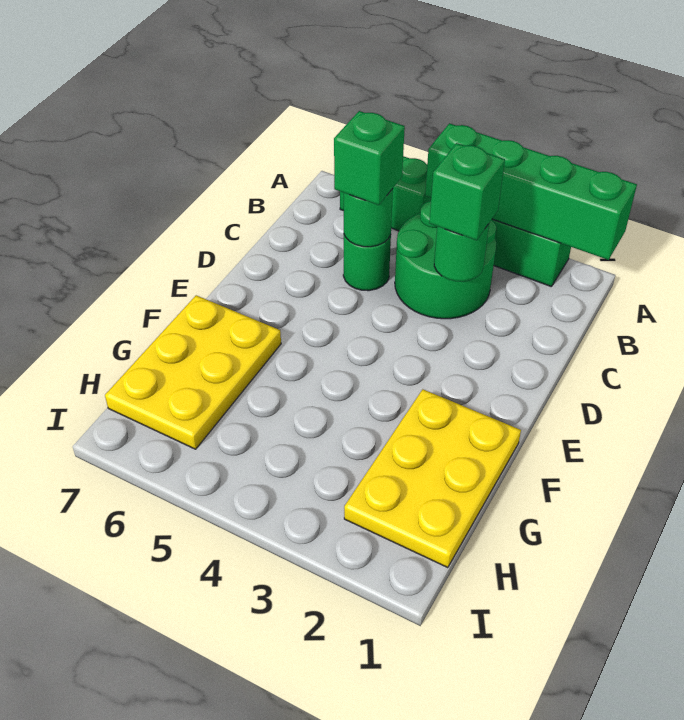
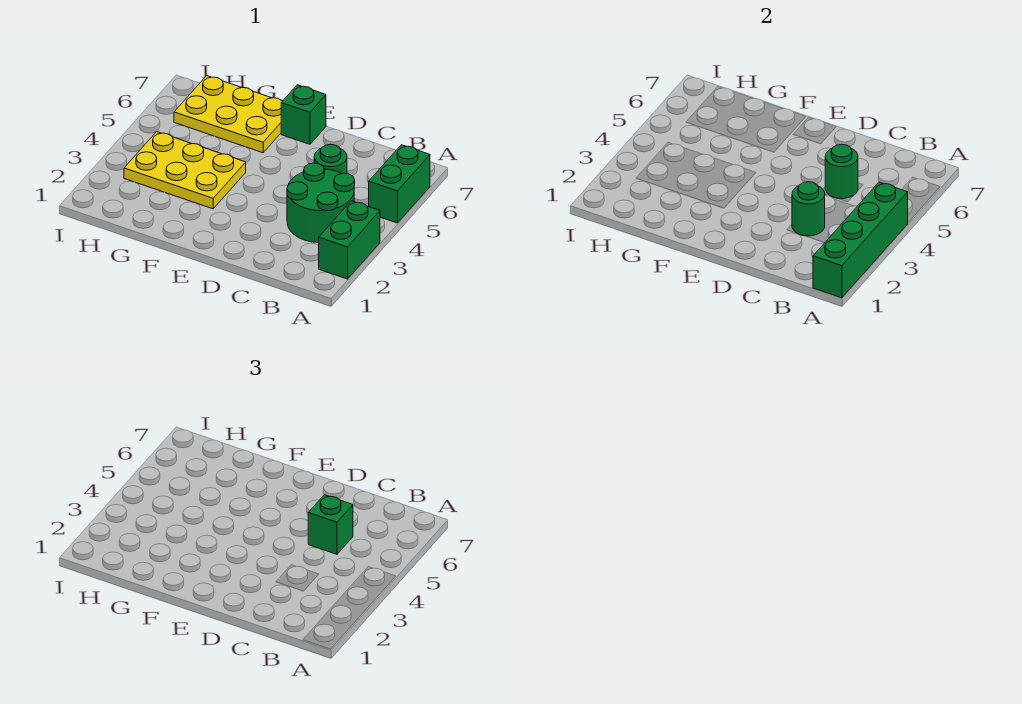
green 1x1 brick [429,143,505,240] -> green 1x1 brick moved to [281,85,326,144]
yellow 2x3 plate [344,389,521,568] -> yellow 2x3 plate moved to [124,132,246,209]

